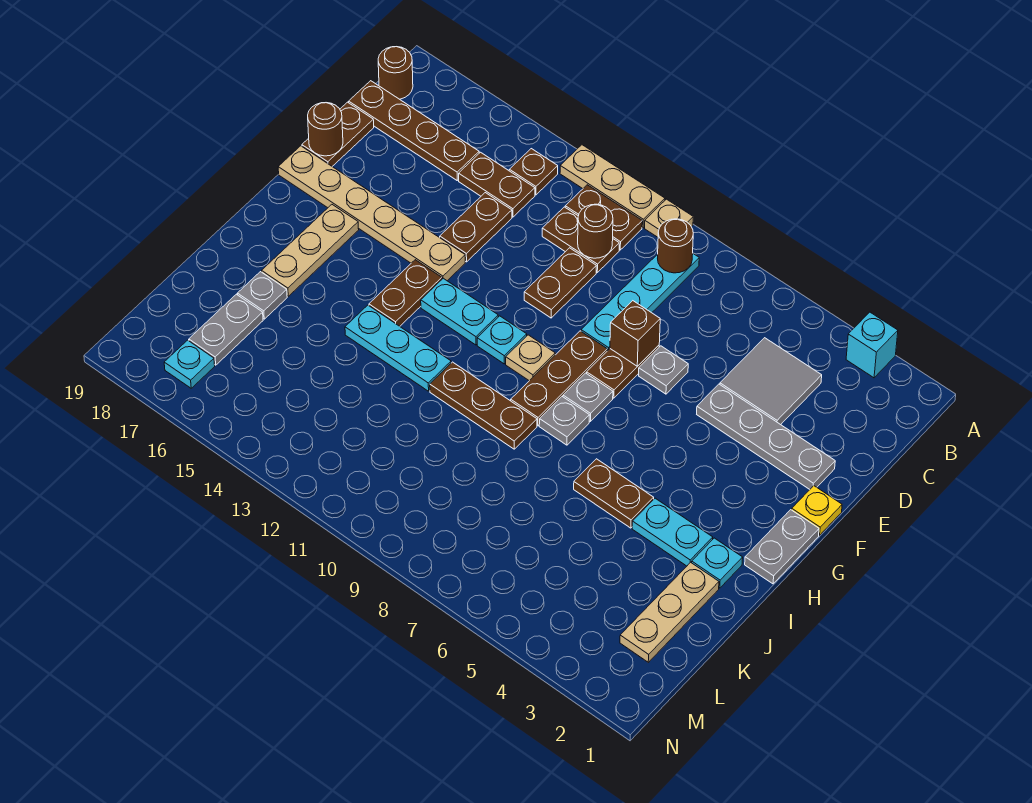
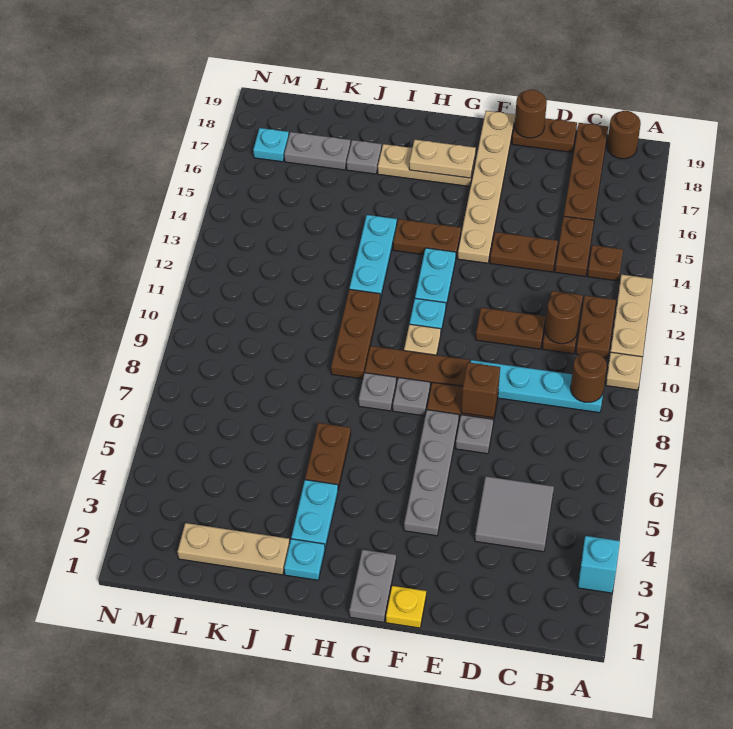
grey 1x4 plate [697,384,835,489] -> grey 1x4 plate moved to [404,410,459,536]
grey 1x2 plate [745,510,819,584] -> grey 1x2 plate turned to [349,550,396,622]
none -> tan 1x2 plate [409,140,476,178]

